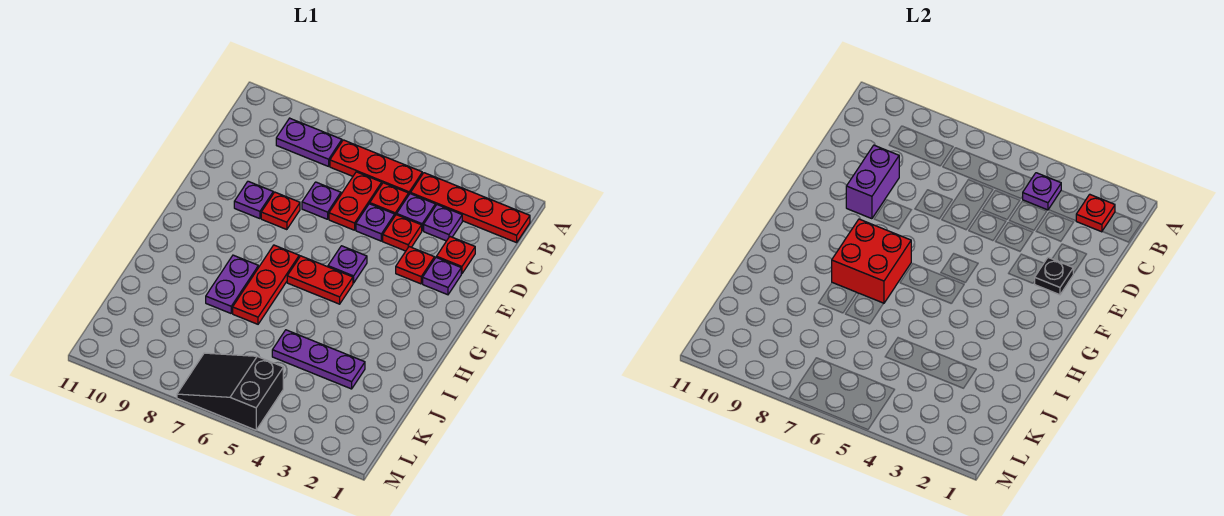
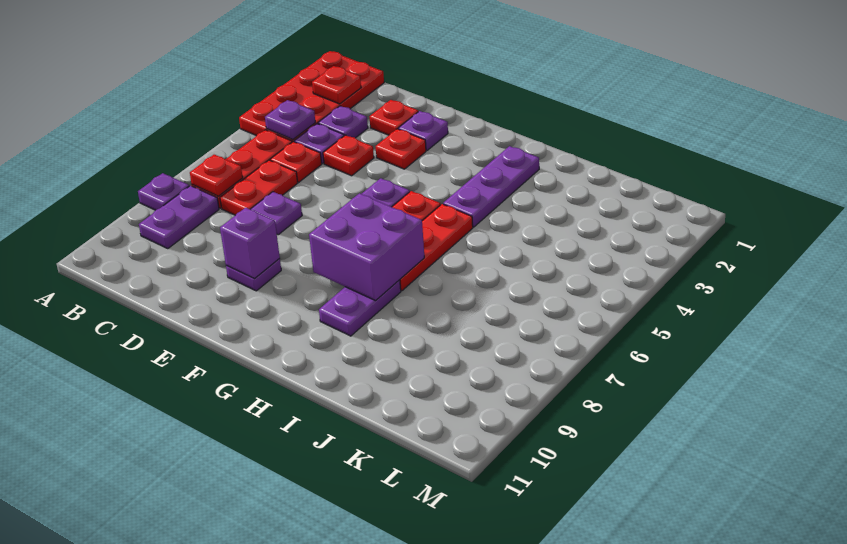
red 1x4 plate [411,173,530,243] -> red 2x4 plate [239,51,384,142]
red 1x2 plate [329,172,382,230] -> red 1x2 plate turned to [220,160,298,215]
purple 1x1 plate [356,204,395,241] -> purple 1x1 plate moved to [138,173,189,210]
purple 1x2 brick [846,145,899,219] -> purple 1x1 brick [220,208,280,279]
black 1x1 plate [1034,258,1073,295] -> none
red 1x1 plate [261,192,300,230] -> red 1x1 plate moved to [190,155,243,196]
red 1x3 plate [233,245,299,324] -> red 1x3 plate turned to [400,204,473,291]
red 2x2 brick [832,219,911,304] -> purple 2x2 brick [309,193,424,301]
purple 1x2 plate [206,255,258,313] -> purple 1x2 plate turned to [319,280,401,336]
purple 1x3 plate [272,330,365,389] -> purple 1x3 plate moved to [443,146,539,227]
black 2x3 slope [177,353,283,430] -> none

